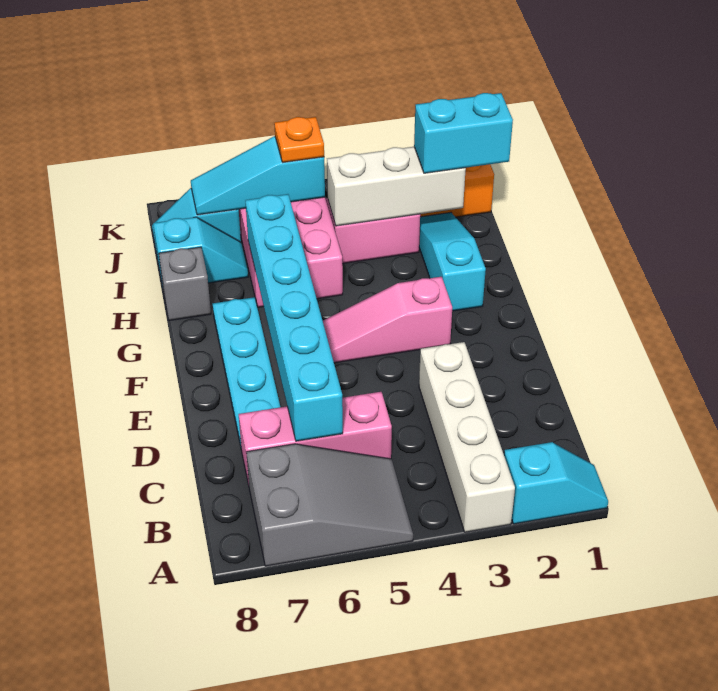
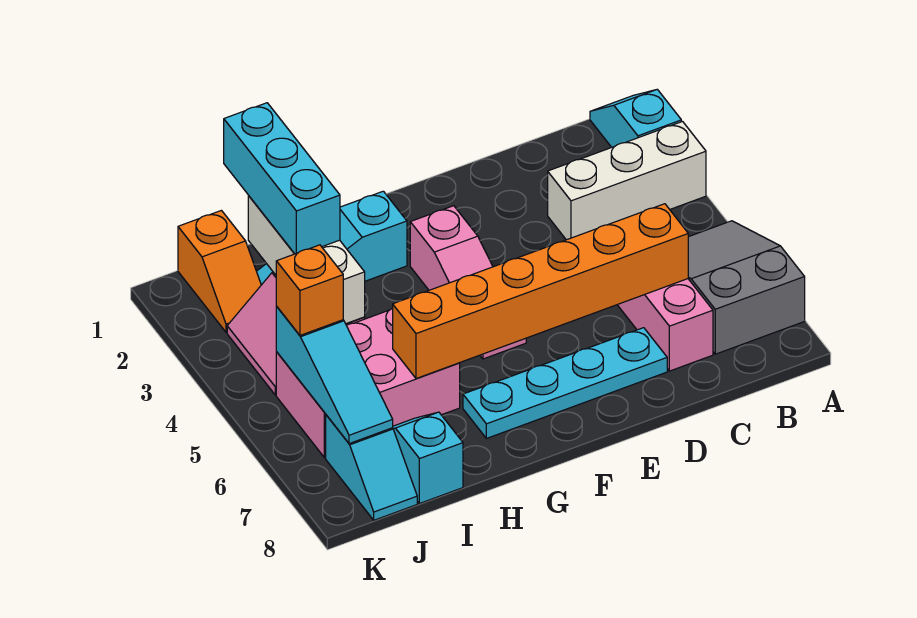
white 1x4 brick [419,342,515,532] -> white 1x3 brick [548,122,706,240]
cyan 1x6 brick [245,194,343,441] -> orange 1x6 brick [393,204,688,379]
grey 1x1 brick [159,247,211,321] -> none
cyan 1x2 brick [414,93,513,173] -> cyan 1x3 brick [224,103,340,254]
orange 1x1 plate [274,117,324,162] -> orange 1x1 brick [276,245,343,335]

